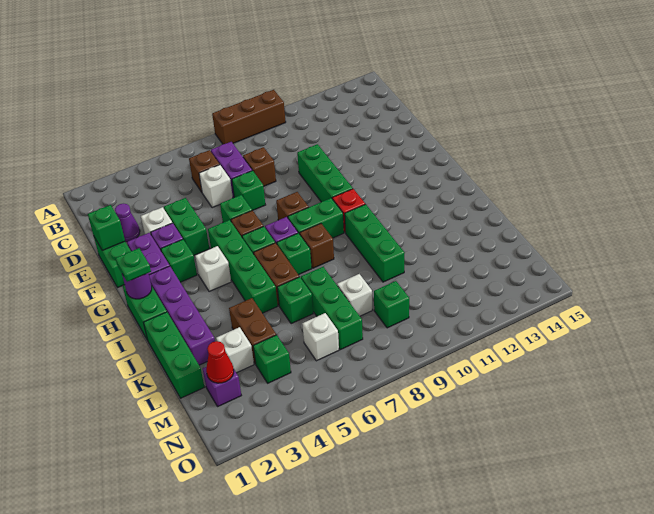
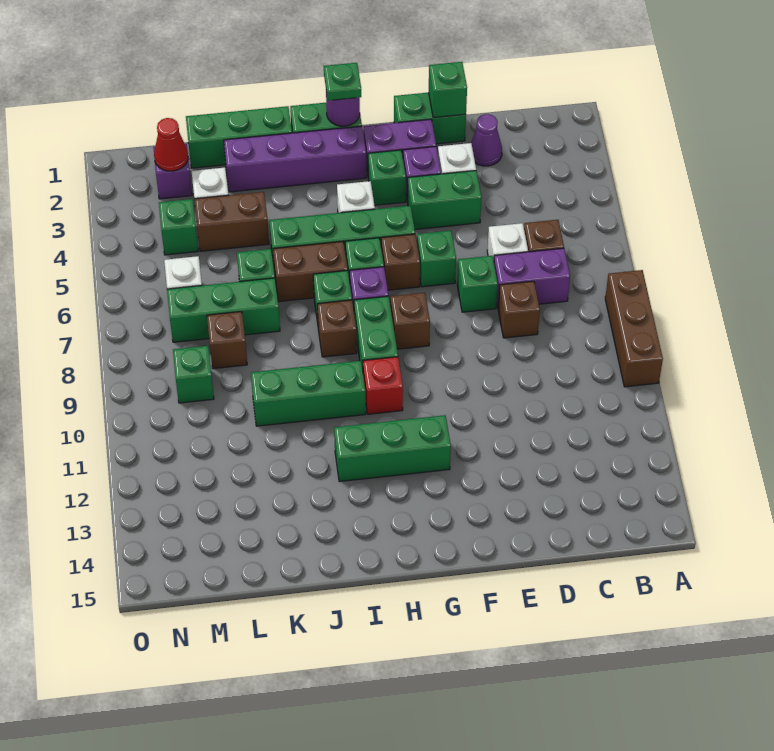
green 1x3 brick [297,144,353,202] -> green 1x3 brick moved to [334,415,451,482]
white 1x1 brick [337,274,372,316] -> brown 1x1 brick [207,312,247,369]

